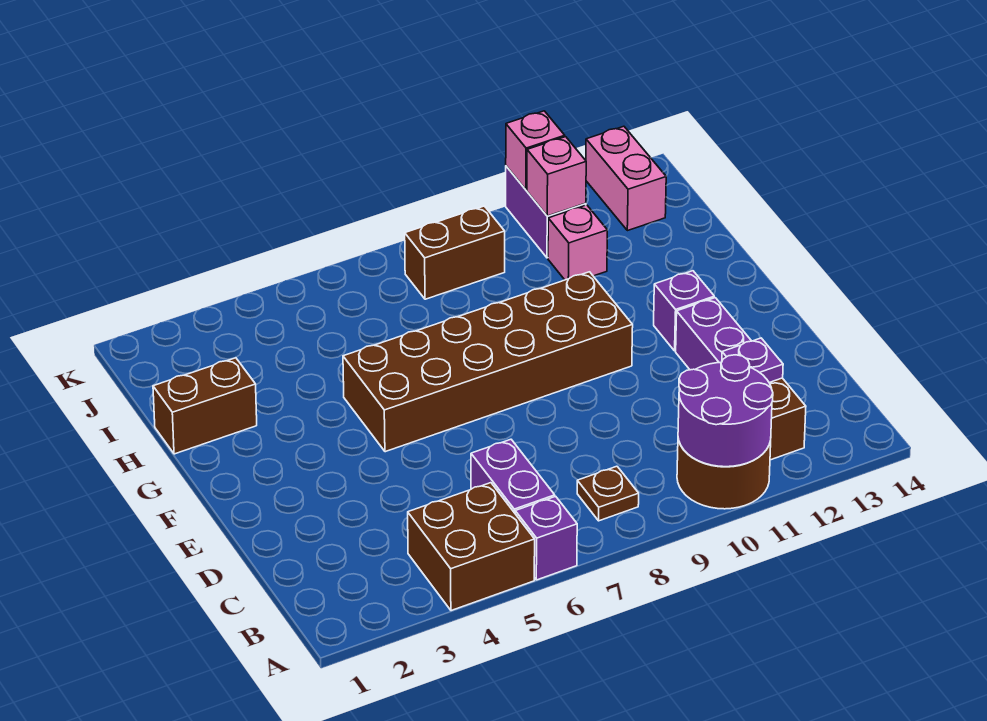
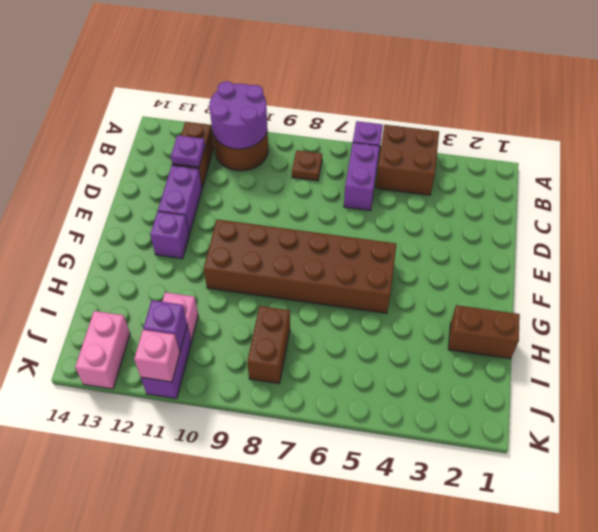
brown 1x2 brick [405,206,505,299] -> brown 1x2 brick turned to [247,306,290,383]
pink 1x1 brick [527,137,586,216] -> purple 1x1 brick [143,300,187,352]

